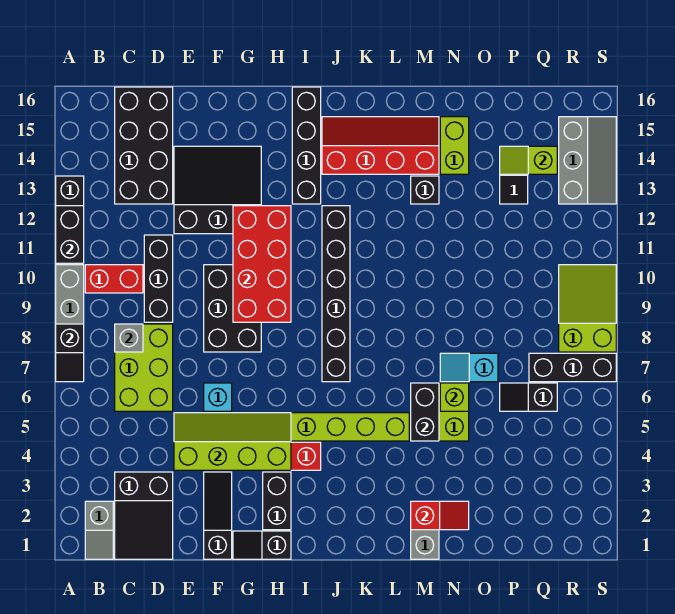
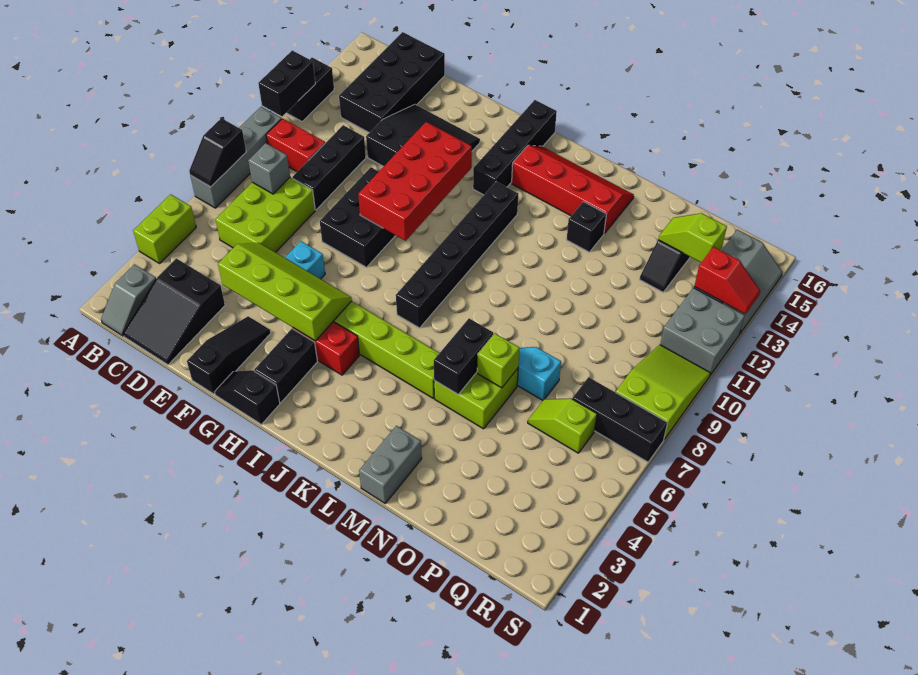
red 1x2 slope [411,501,469,530] -> red 1x2 slope moved to [694,247,760,314]
lime 1x2 brick [440,117,469,174] -> lime 1x2 brick moved to [133,194,196,263]
black 1x2 slope [500,383,557,411] -> lime 1x2 slope [528,398,597,453]
none -> grey 2x2 brick [660,288,745,375]

